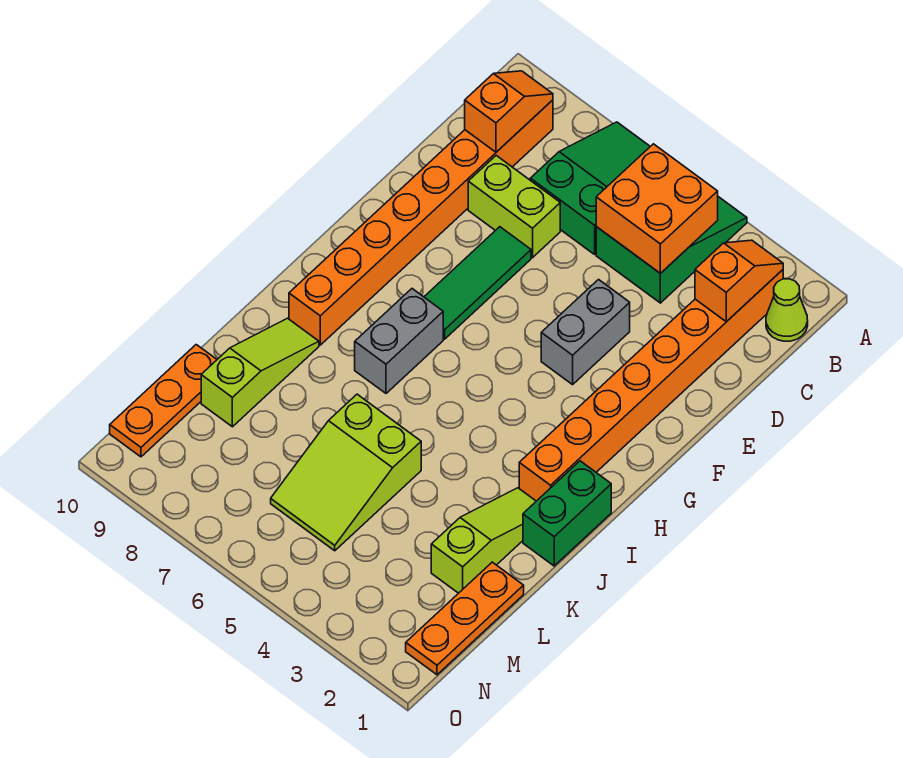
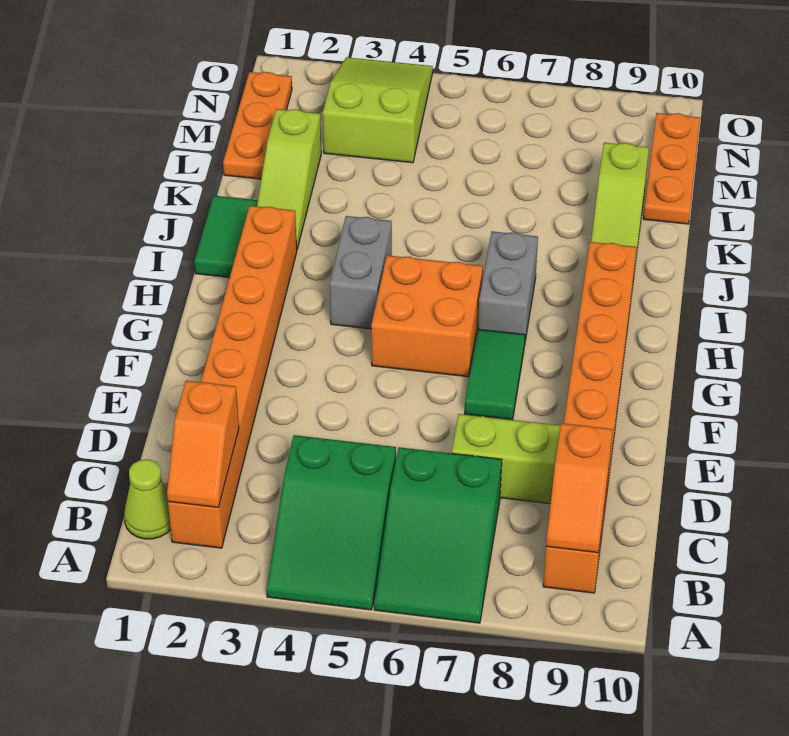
orange 2x2 brick [596,144,718,274] -> orange 2x2 brick moved to [371,255,483,377]
grey 1x2 brick [541,280,630,385] -> grey 1x2 brick moved to [330,216,392,329]
green 1x3 tile [424,227,531,339] -> green 1x2 tile [465,329,525,420]
green 1x2 brick [523,461,611,566] -> green 1x2 tile [195,196,258,278]
lime 2x3 slope [271,394,421,551] -> lime 2x3 slope moved to [323,57,433,163]

